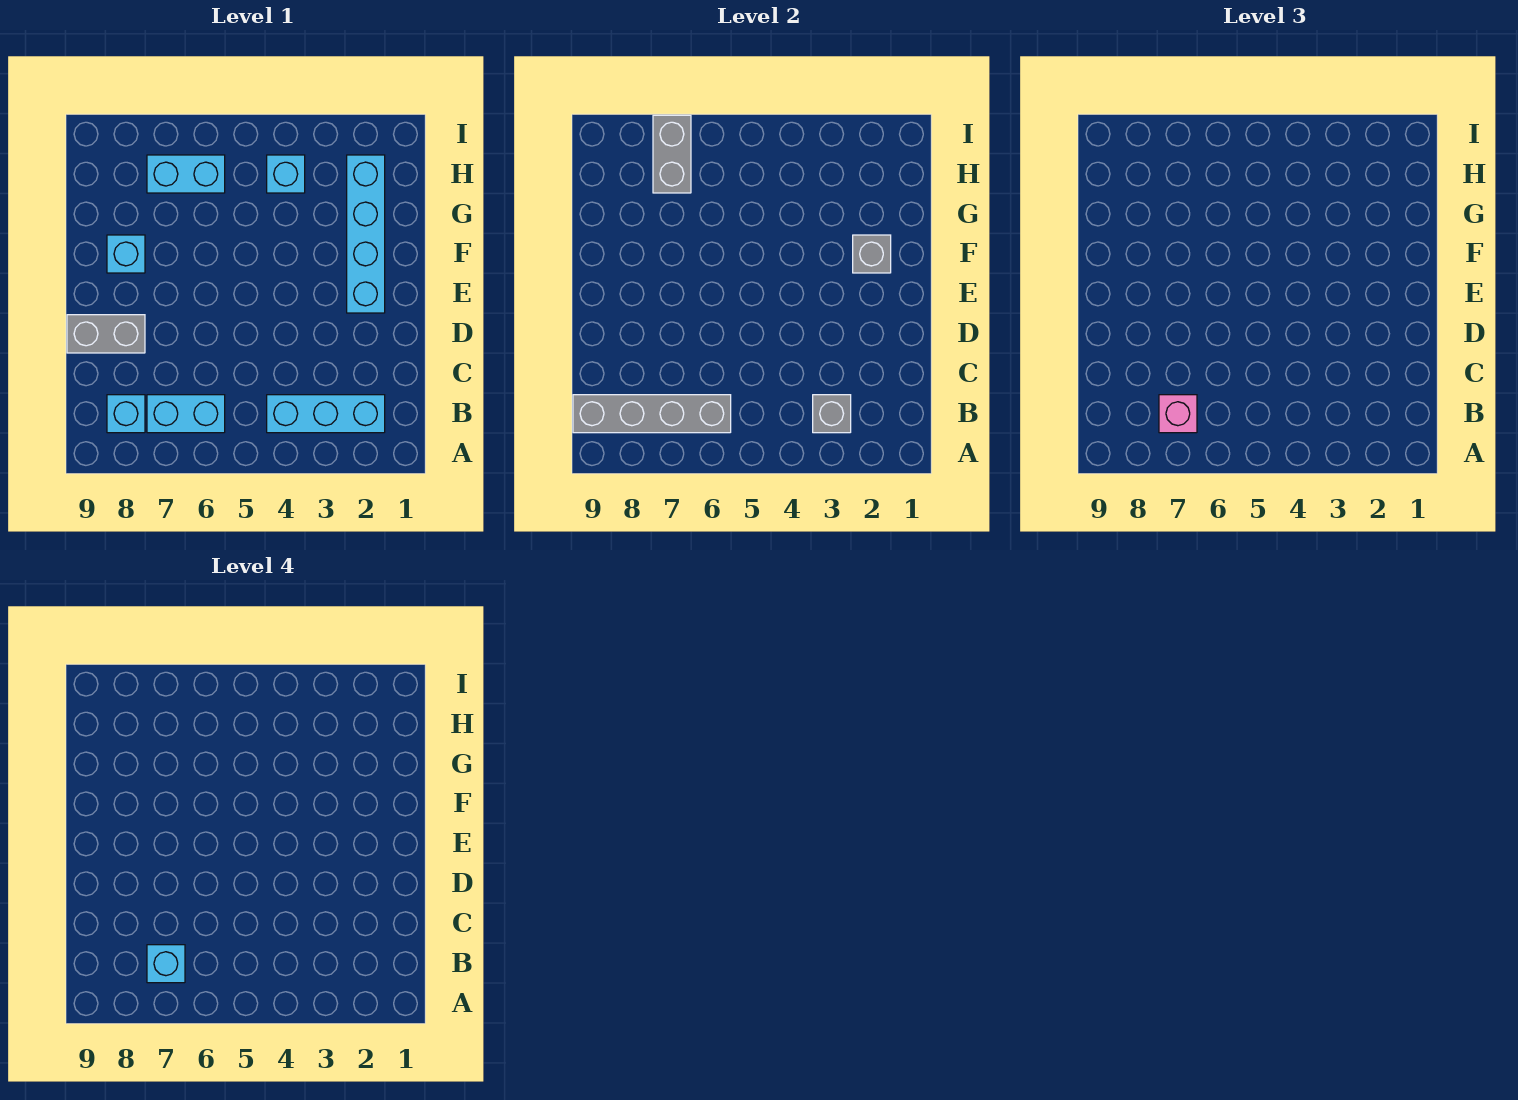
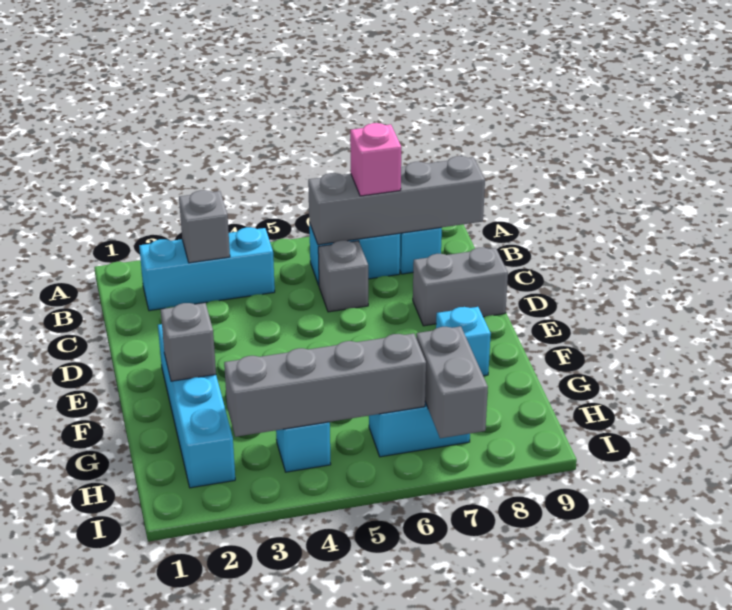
cyan 1x1 brick [147,945,185,983] -> none
none -> grey 1x1 brick [318,240,368,312]
none -> grey 1x4 brick [224,333,426,437]

